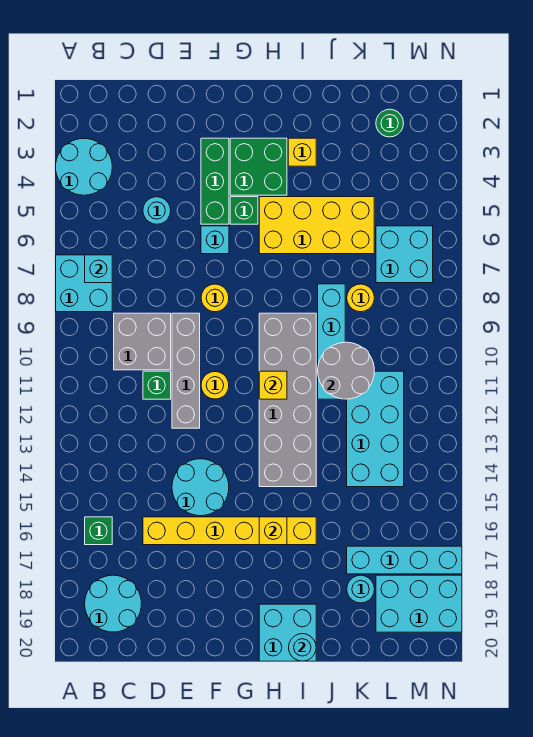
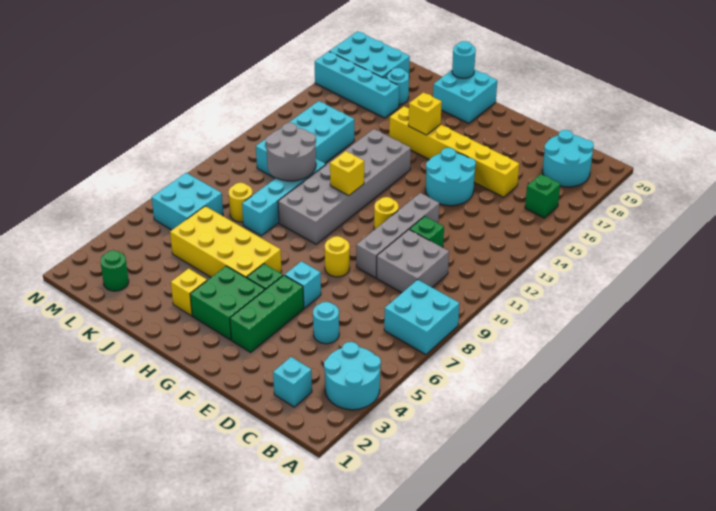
cyan 1x1 brick [85,255,112,283] -> cyan 1x1 brick moved to [273,357,312,407]

